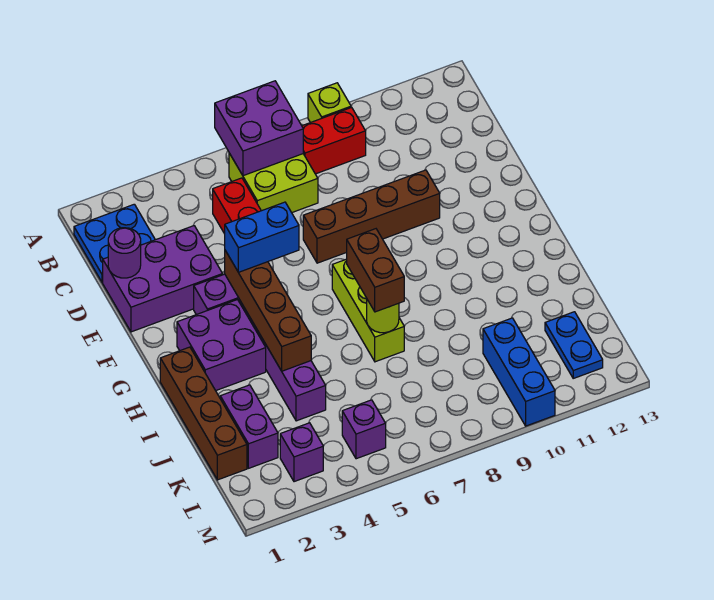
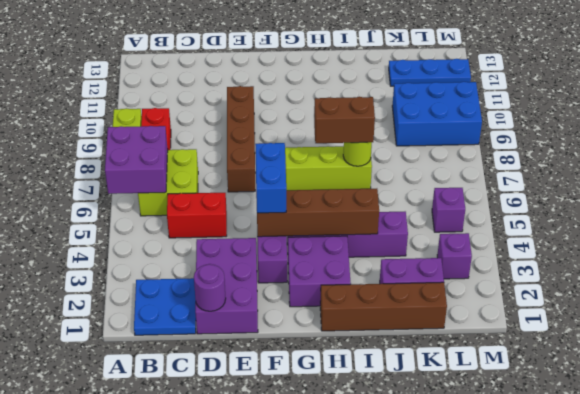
blue 1x3 brick [483,318,555,426] -> blue 2x3 brick [392,82,482,146]
blue 1x2 plate [545,312,603,378] -> blue 1x3 plate [389,59,471,86]

